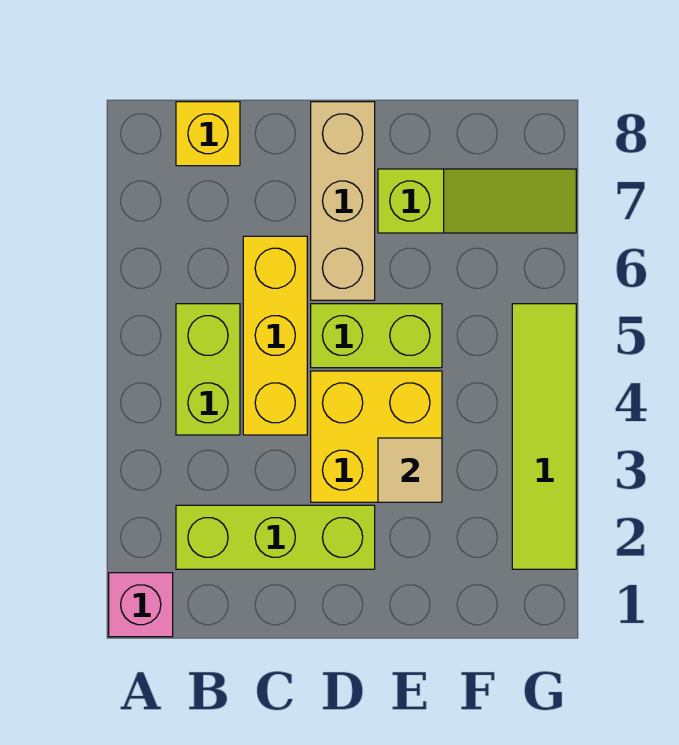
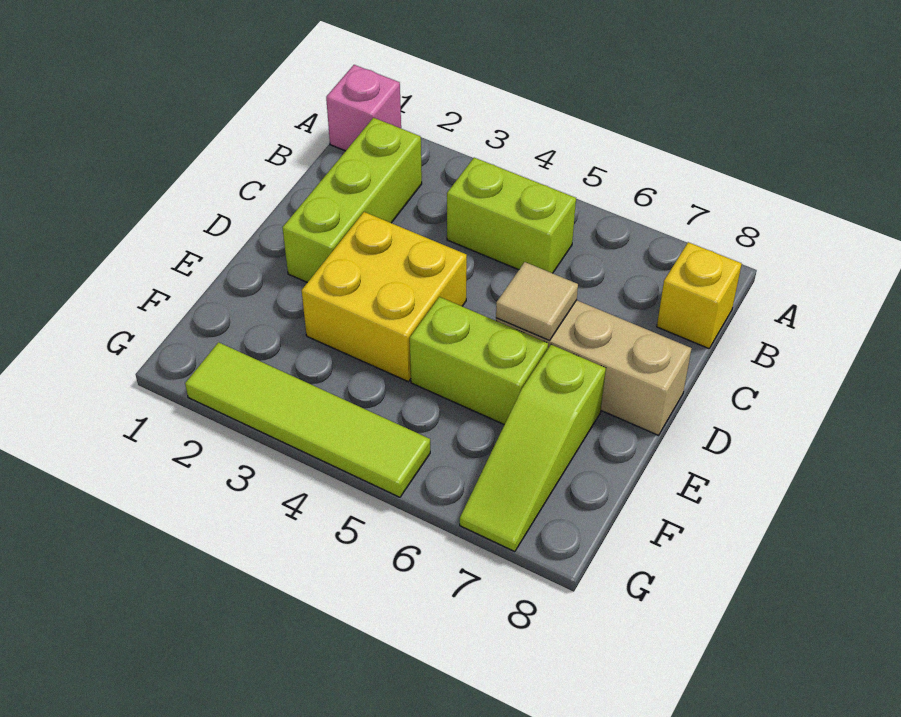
yellow 1x3 brick [243,236,307,435] -> none
lime 1x2 brick [311,304,442,368] -> lime 1x2 brick turned to [410,297,548,425]
tan 1x1 tile [378,438,442,502] -> tan 1x1 tile moved to [496,262,578,340]

